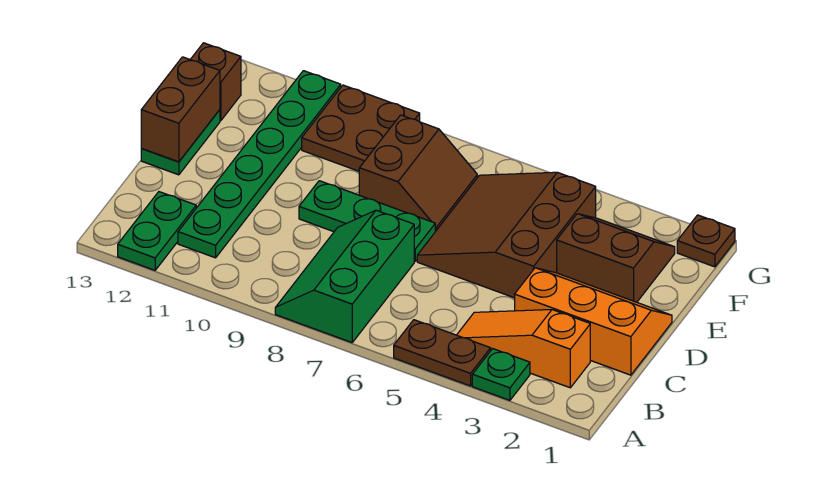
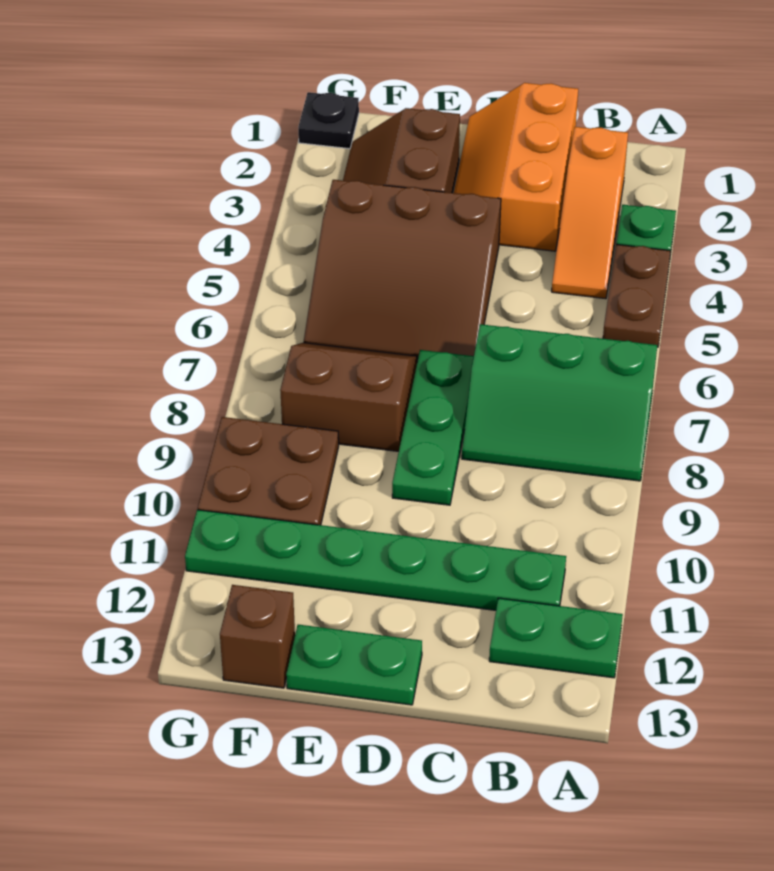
brown 1x2 brick [141,57,220,162] -> none
brown 1x1 plate [677,215,735,267] -> black 1x1 plate [298,92,359,149]

